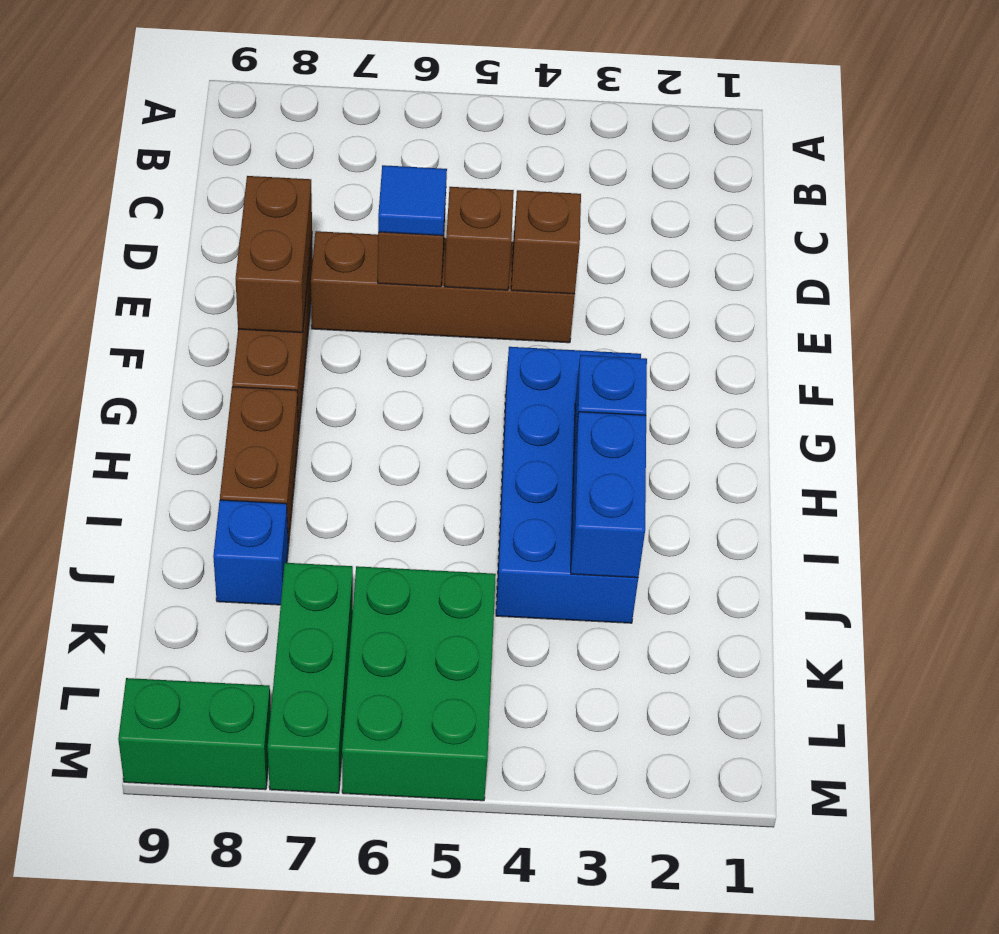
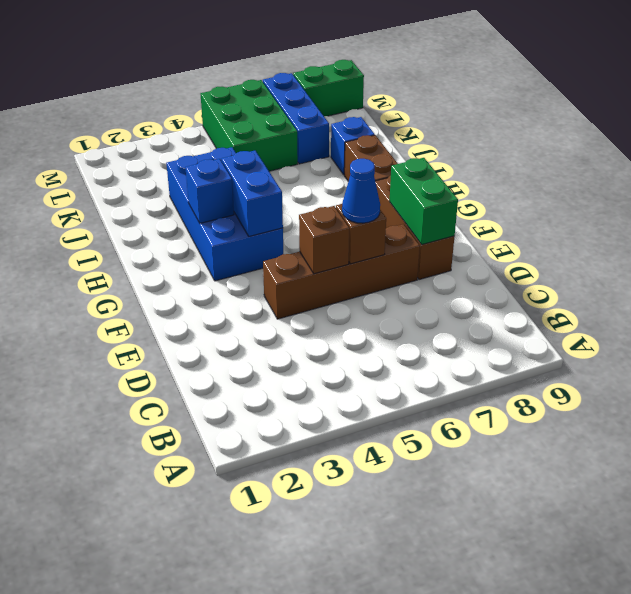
brown 1x1 brick [511,190,581,294] -> none
blue 1x1 tile [378,165,447,236] -> blue 1x1 cone [342,159,380,223]
brown 1x2 brick [236,176,312,333] -> green 1x2 brick [389,158,458,245]
blue 1x2 brick [571,412,646,578] -> blue 1x2 brick moved to [222,151,283,237]
green 1x3 brick [268,563,353,793] -> blue 1x3 brick [263,73,329,164]

